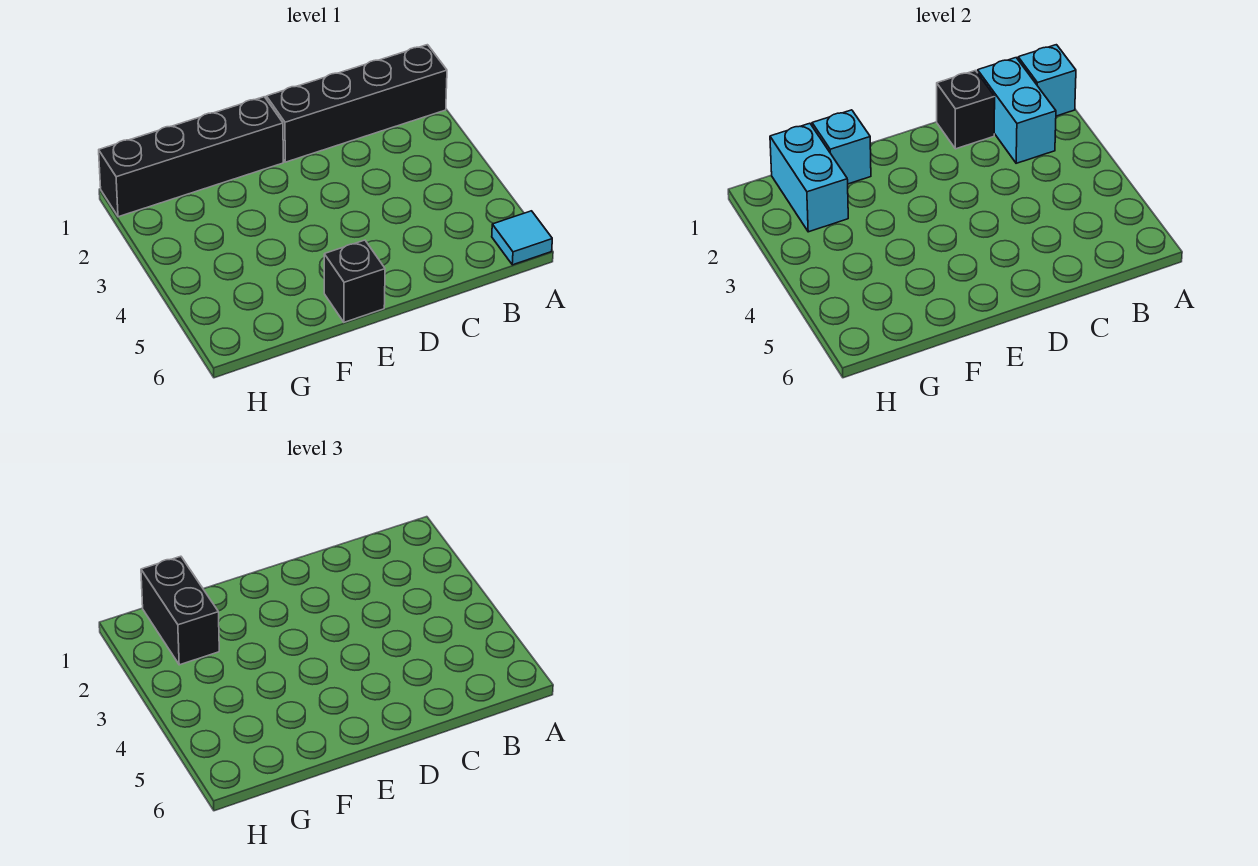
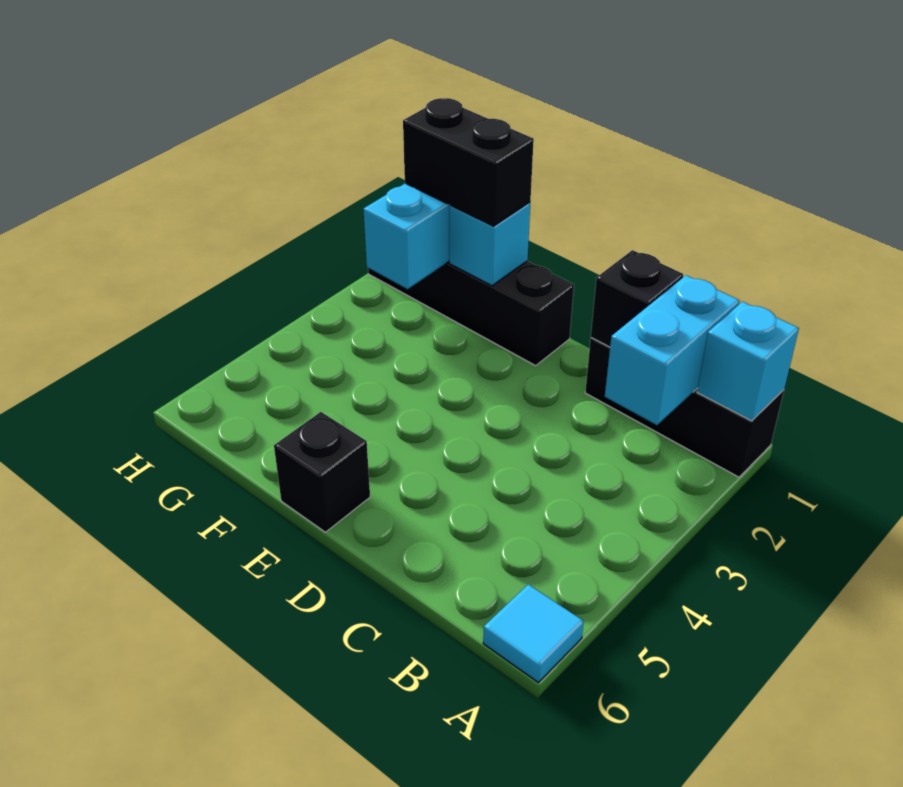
black 1x4 brick [266,45,447,162] -> black 1x3 brick [585,338,784,477]
black 1x2 brick [141,556,219,665] -> black 1x2 brick turned to [403,98,534,226]

